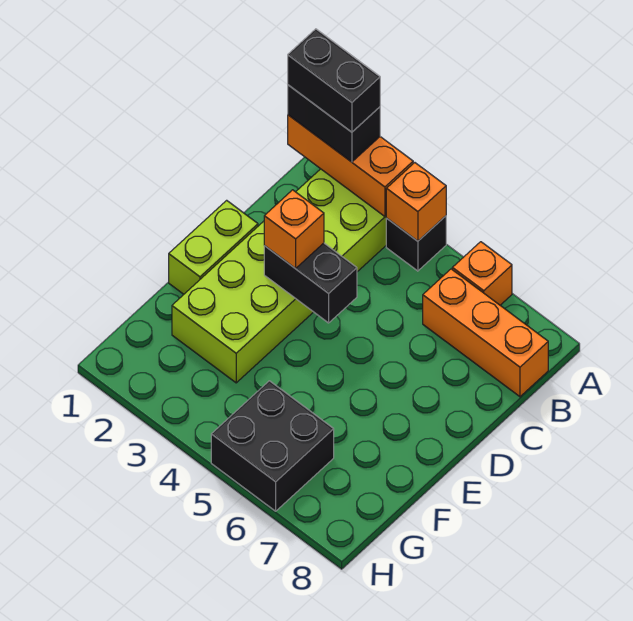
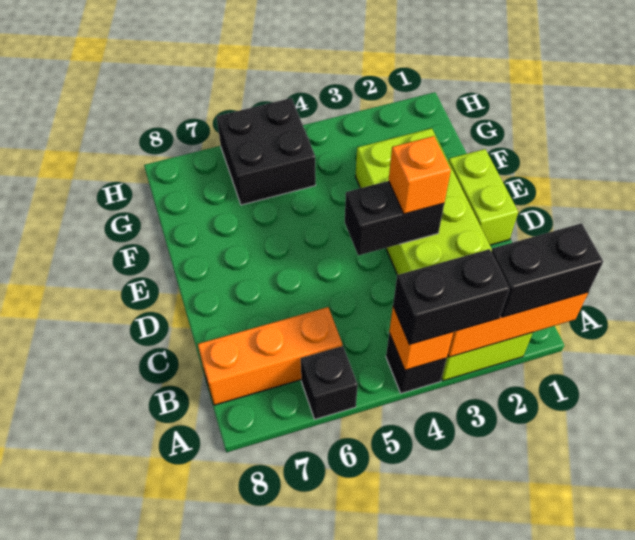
black 1x2 brick [288,29,380,132] -> black 1x2 brick moved to [393,249,509,344]
orange 1x1 brick [452,242,512,305] -> black 1x1 brick [301,346,358,419]

